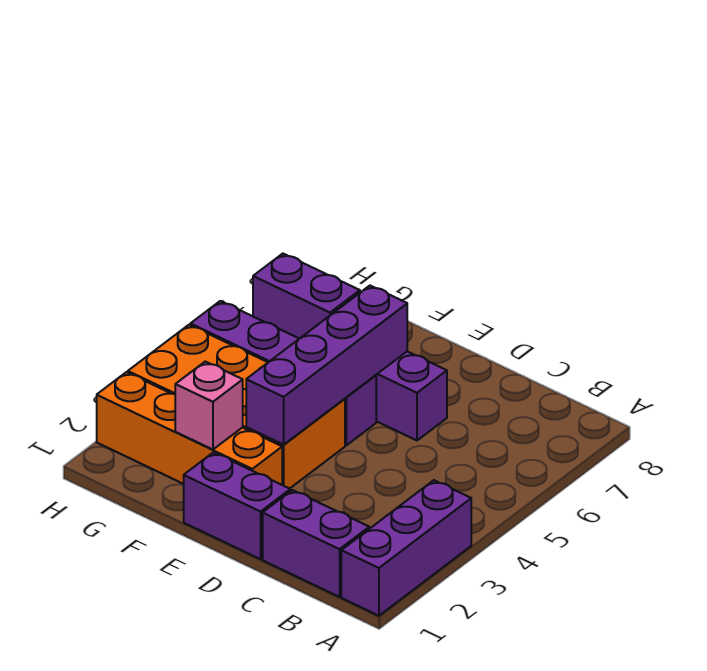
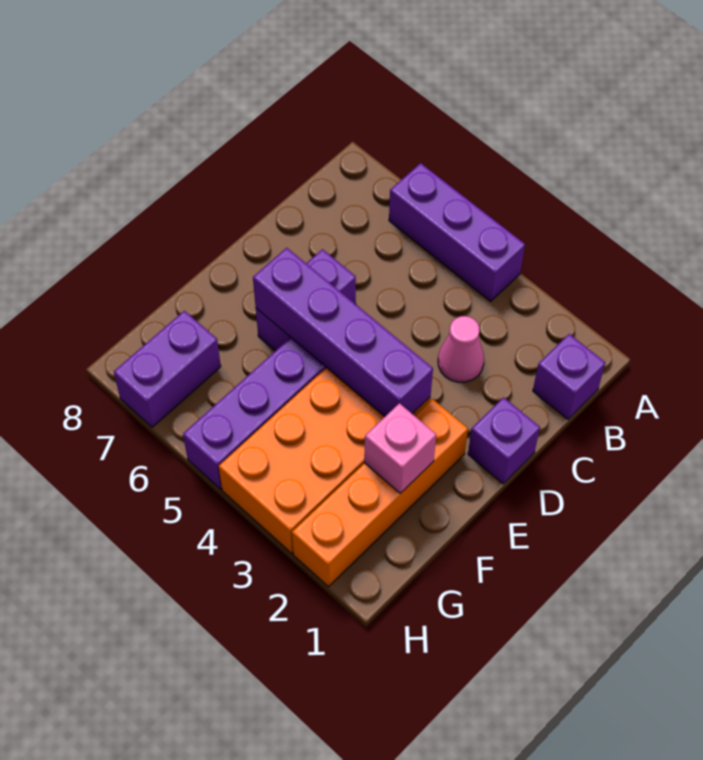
purple 1x3 brick [341,480,471,616] -> purple 1x3 brick moved to [389,163,525,301]
purple 1x2 brick [263,490,369,597] -> purple 1x1 brick [533,334,605,419]
none -> pink 1x1 cone [438,316,484,382]
purple 1x2 brick [184,452,290,559] -> purple 1x1 brick [468,397,540,484]

